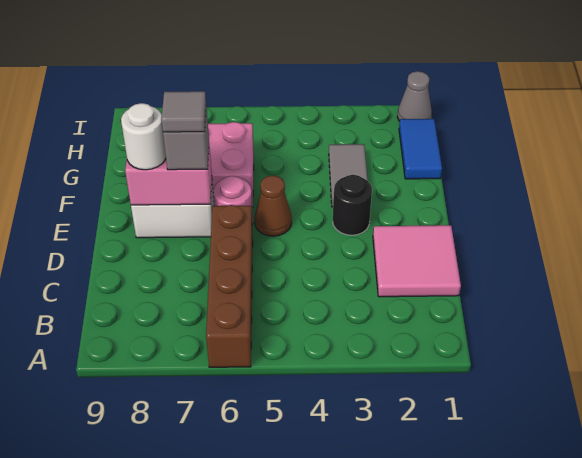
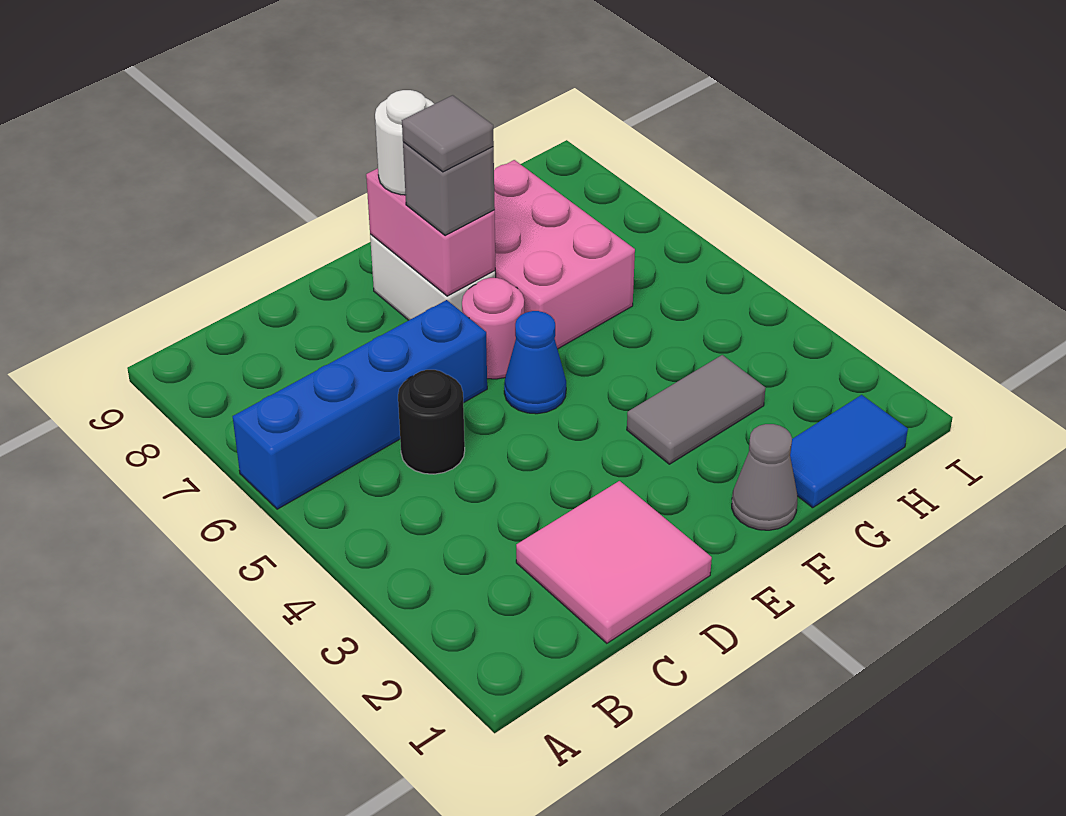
brown 1x4 brick [206,205,253,367] -> blue 1x4 brick [233,300,487,509]
black 1x1 round brick [333,175,372,235] -> black 1x1 round brick moved to [398,370,465,474]
brown 1x1 cone [255,175,292,236] -> blue 1x1 cone [504,311,566,414]
grey 1x1 cone [397,71,432,121] -> grey 1x1 cone moved to [732,424,797,530]

